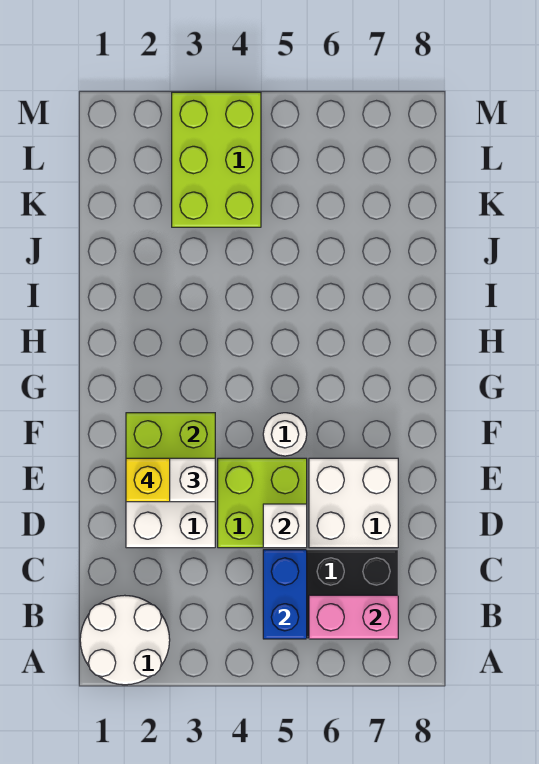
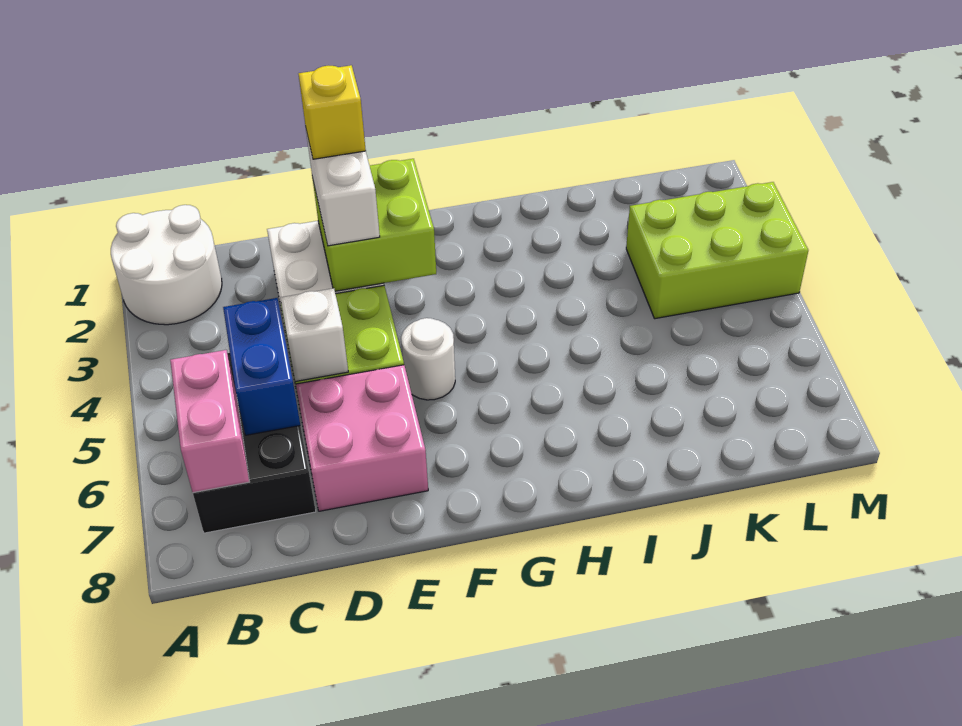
blue 1x2 brick [263,550,307,639] -> blue 1x2 brick turned to [223,298,300,435]
white 2x2 brick [309,458,398,548] -> pink 2x2 brick [296,365,428,511]

